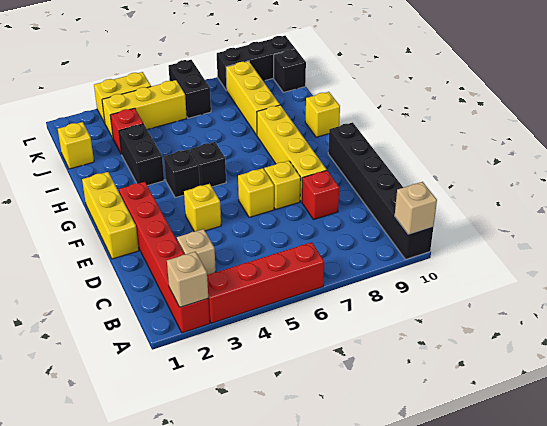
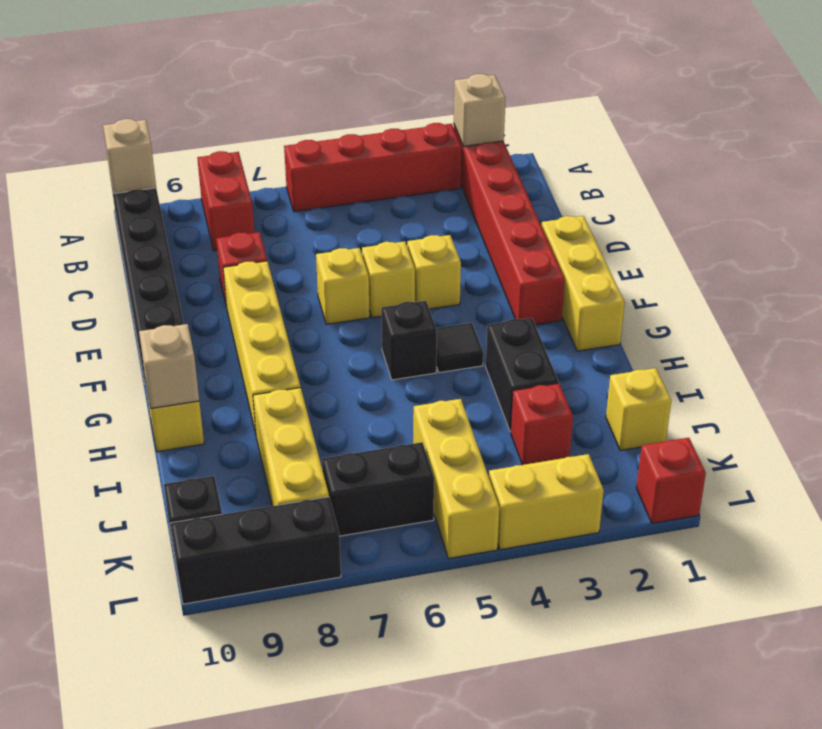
none -> red 1x2 brick [197,151,254,251]
tan 1x1 brick [177,229,216,275] -> tan 1x1 brick moved to [139,324,199,408]
yellow 1x1 brick [264,161,301,210] -> yellow 1x1 brick moved to [362,241,415,318]
black 1x1 brick [164,149,200,198] -> black 1x1 tile [436,323,483,373]
yellow 1x3 brick [102,80,187,138] -> yellow 1x3 brick turned to [413,399,499,559]
black 1x2 brick [168,60,211,118] -> black 1x2 brick turned to [322,442,434,536]
none -> red 1x1 brick [636,438,706,524]

